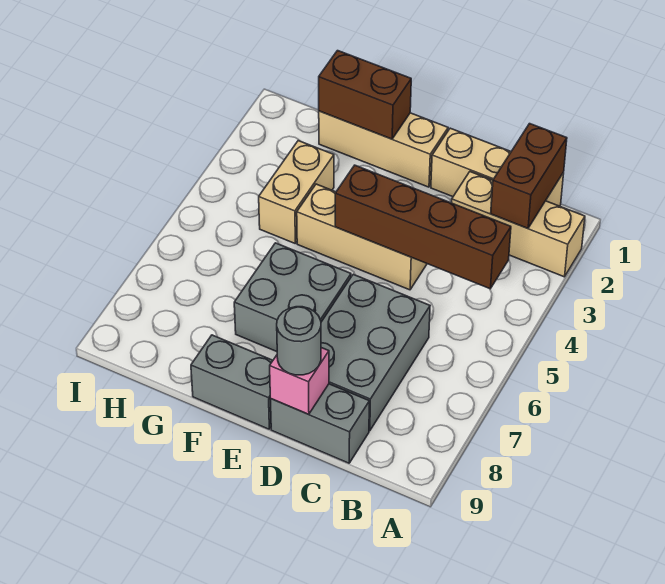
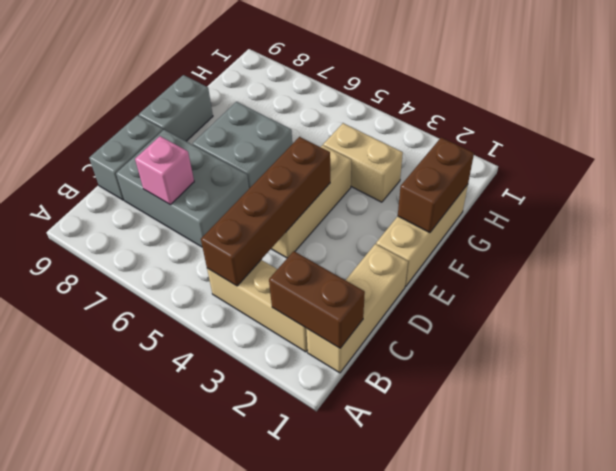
tan 1x3 brick [452,172,585,277] -> tan 1x3 brick turned to [207,260,308,352]
pink 1x1 brick [270,348,329,414] -> pink 1x1 brick moved to [135,136,194,205]
grey 1x1 round brick [277,307,321,375] -> none

